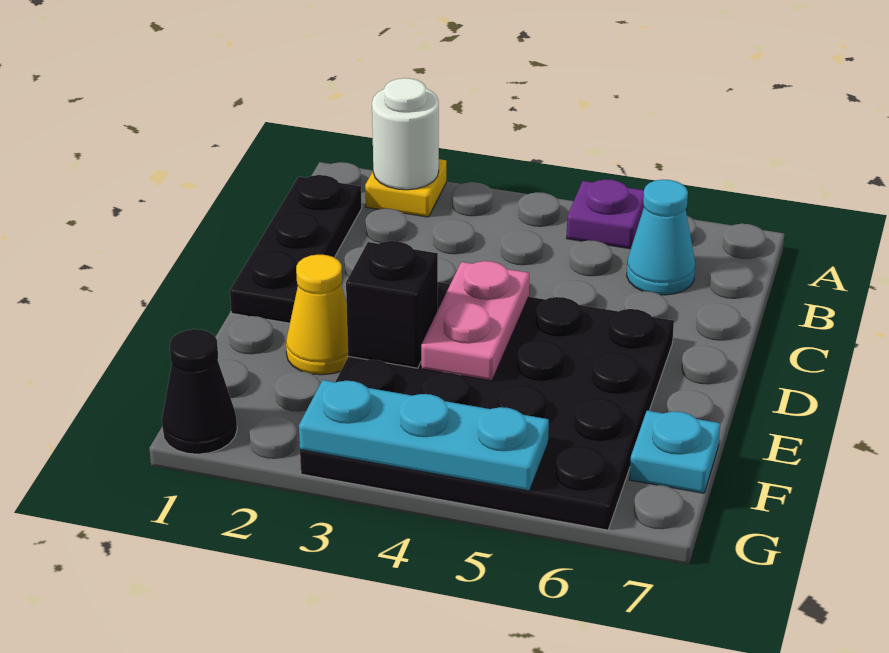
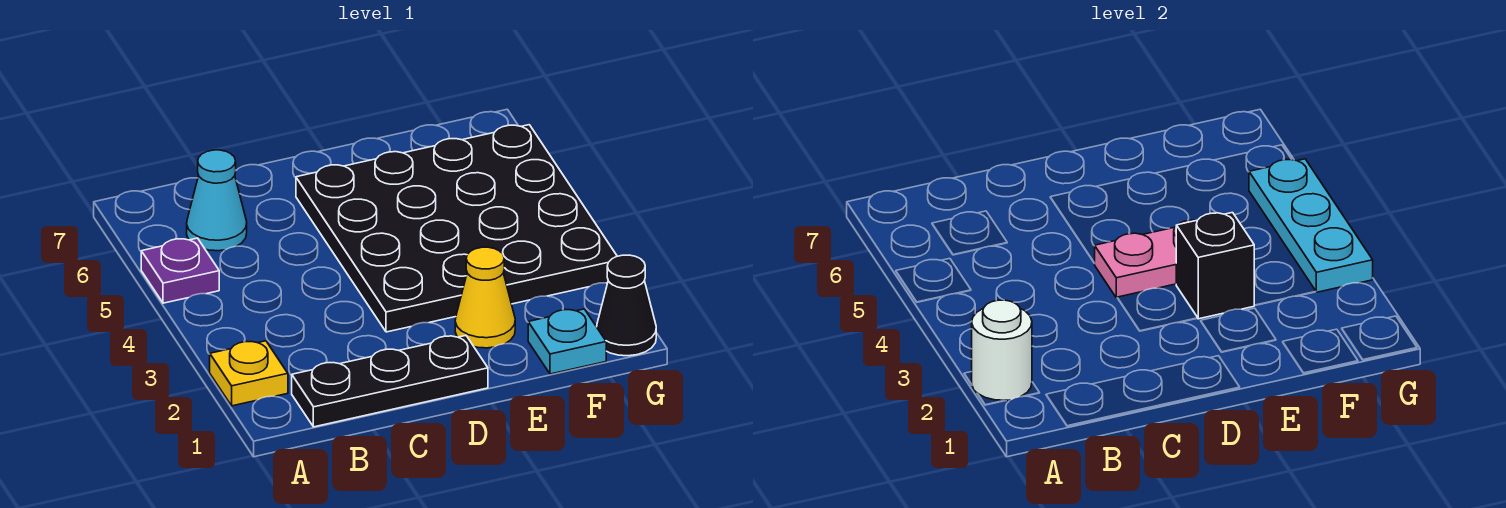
cyan 1x1 plate [629,411,720,493] -> cyan 1x1 plate moved to [528,309,606,374]

